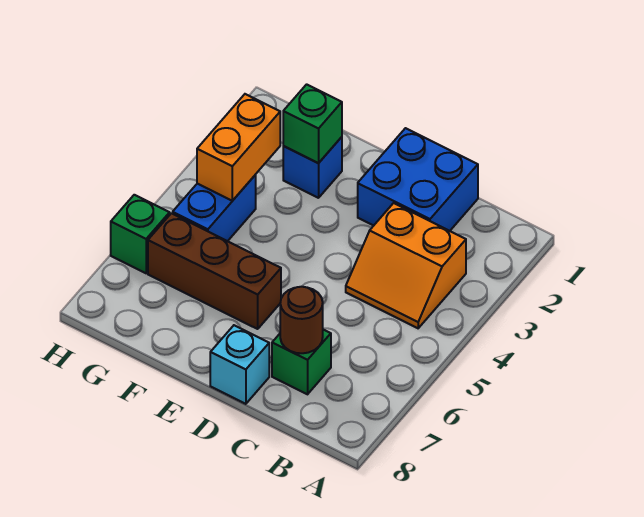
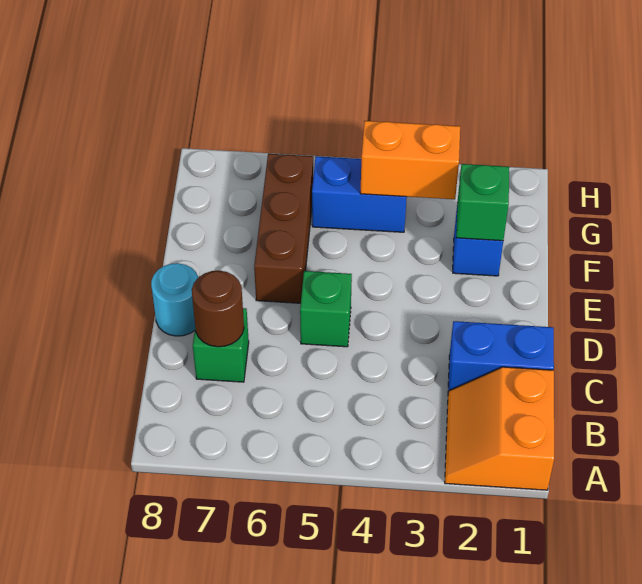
orange 2x2 slope [346,203,466,328] -> orange 2x2 slope moved to [445,367,554,490]
blue 2x2 brick [358,128,478,231] -> blue 1x2 brick [448,321,554,392]
cyan 1x1 brick [210,325,269,404] -> cyan 1x1 round brick [151,263,198,336]
green 1x1 brick [111,195,170,273] -> green 1x1 brick moved to [300,271,352,347]

